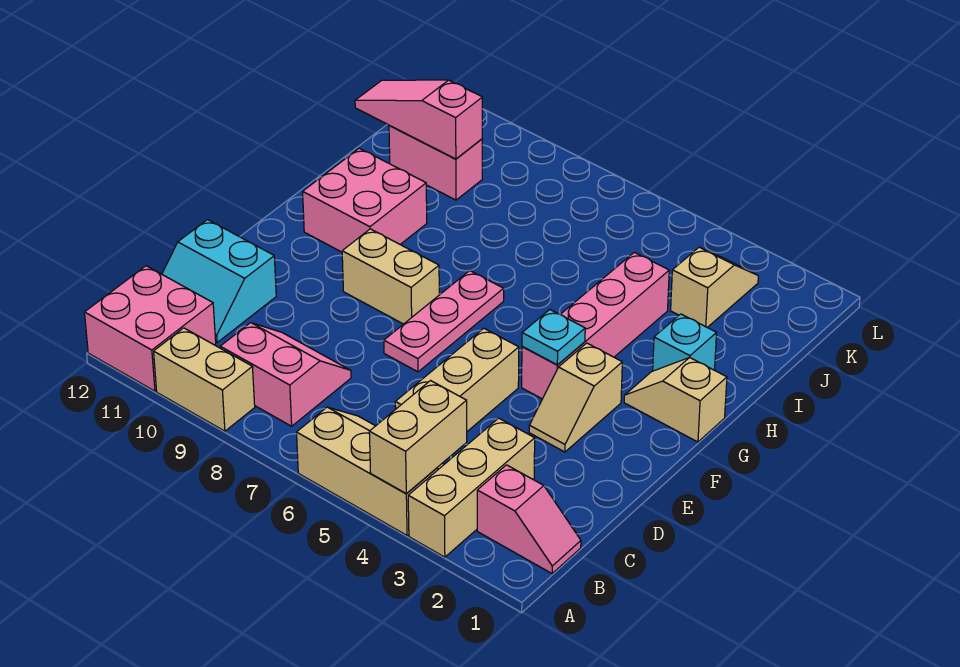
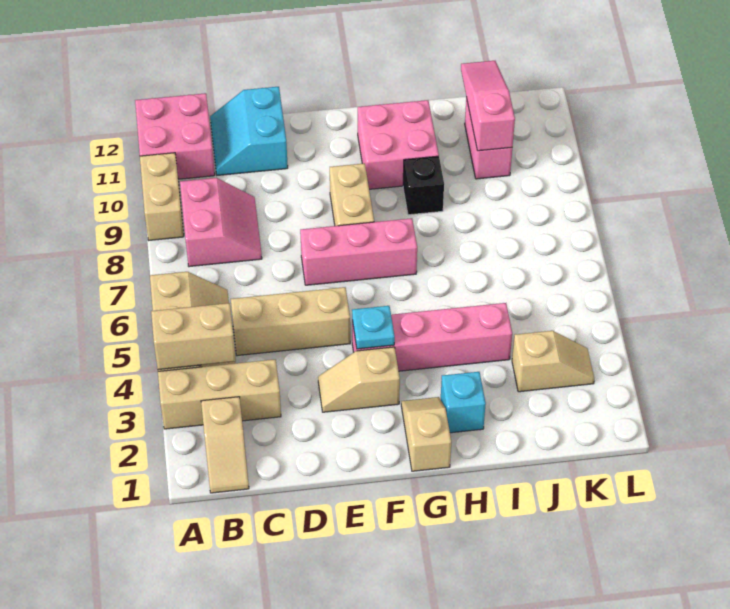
pink 1x2 slope [477,465,581,573] -> tan 1x2 slope [201,397,249,493]
pink 1x3 plate [384,271,504,372] -> pink 1x3 brick [300,218,417,285]
none -> black 1x1 brick [403,156,444,215]

